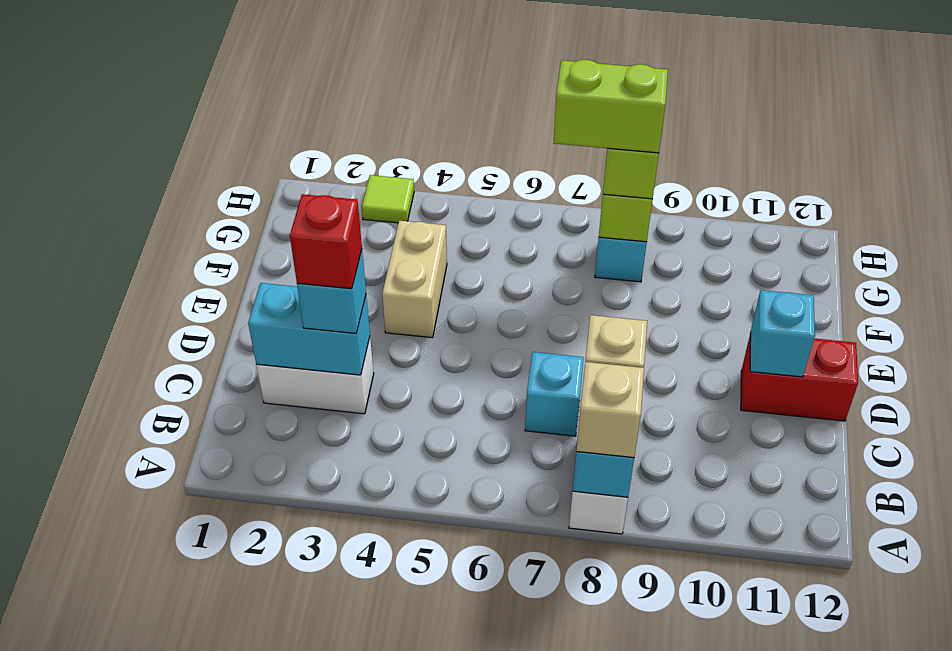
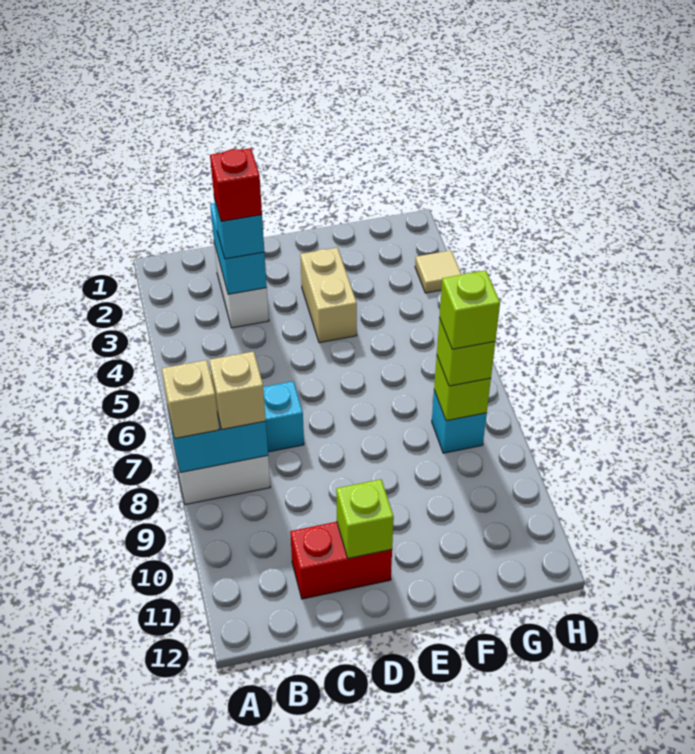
red 1x2 brick [741,332,858,421] -> red 1x2 brick turned to [290,522,392,599]
cyan 1x1 brick [750,290,815,377] -> lime 1x1 brick [336,479,394,558]
tan 1x2 brick [382,221,447,338] -> tan 1x2 brick turned to [300,248,357,343]
lime 1x2 brick [554,60,668,153] -> lime 1x1 brick [439,270,500,349]
lime 1x1 tile [362,175,414,223] -> tan 1x1 tile [415,250,462,293]

